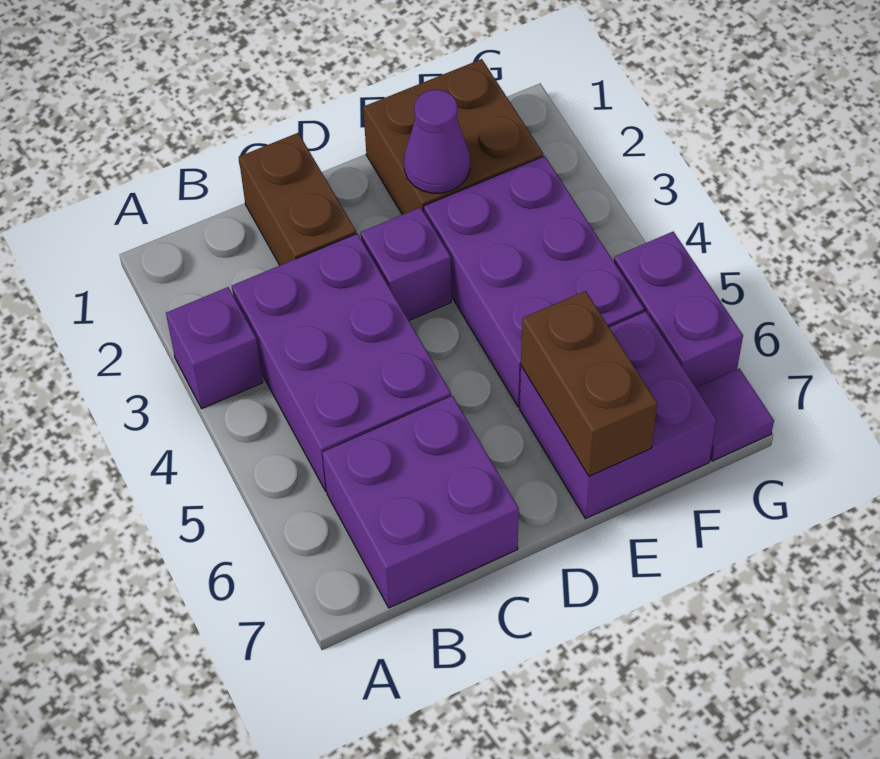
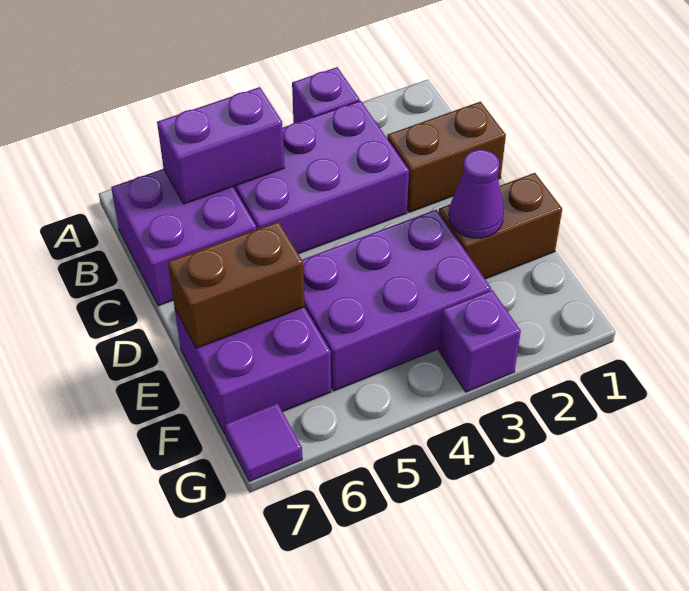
purple 1x1 brick [361,207,451,320] -> purple 1x1 brick moved to [439,290,521,392]
brown 2x2 brick [363,59,543,215] -> brown 1x2 brick [439,173,562,279]
purple 1x2 brick [614,232,743,387] -> purple 1x2 brick moved to [157,87,284,204]

